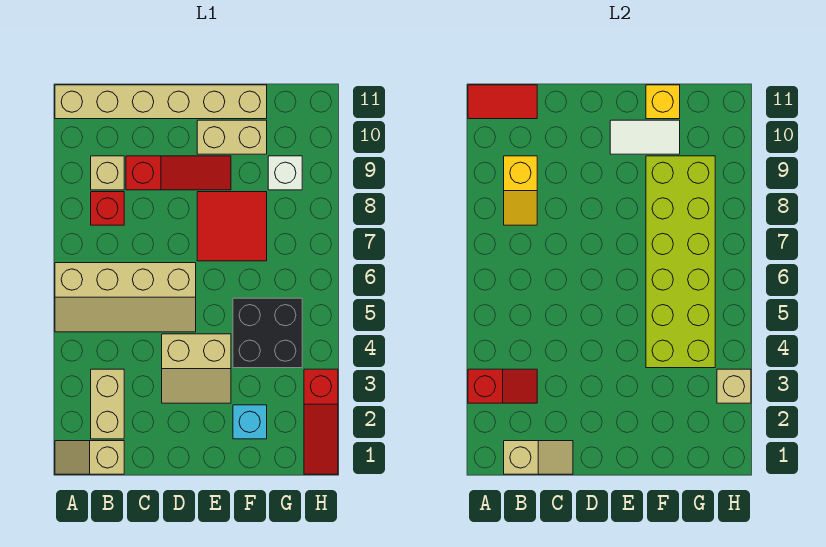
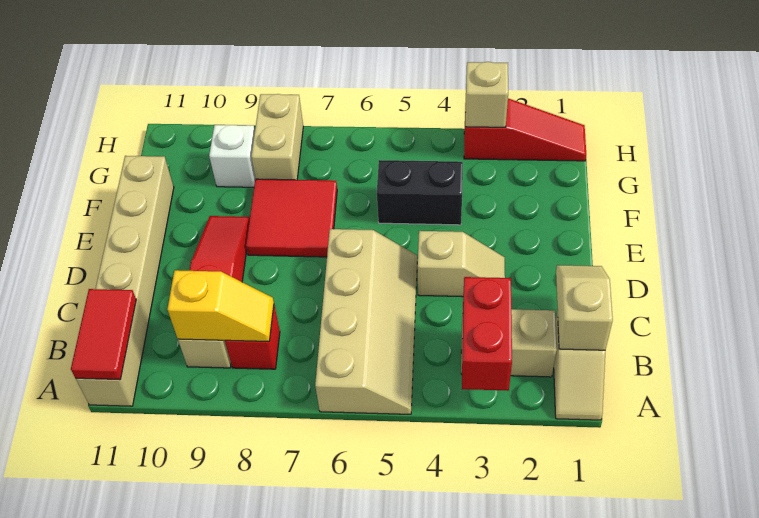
red 1x2 slope [468,369,537,403] -> red 1x2 brick [462,277,512,391]
tan 2x2 slope [162,334,231,403] -> tan 1x2 slope [418,231,505,297]
tan 1x2 brick [197,120,267,154] -> tan 1x2 brick moved to [251,94,303,180]
white 1x2 tile [610,120,680,154] -> none
cyan 1x1 brick [233,405,267,439] -> none
black 2x2 brick [233,298,302,368] -> black 1x2 brick [377,160,463,225]
lime 2x6 brick [646,156,715,368] -> none
yellow 1x1 brick [646,85,680,119] -> none

